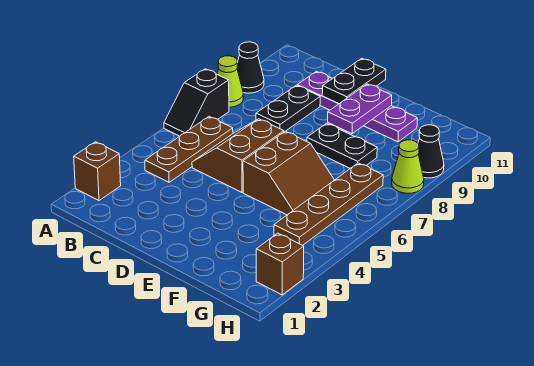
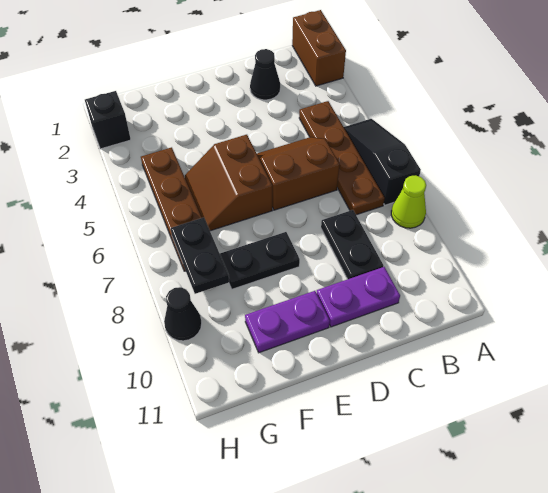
brown 1x1 brick [74,142,121,201] -> brown 1x2 brick [292,10,346,86]
black 1x2 slope [164,69,229,136] -> black 1x3 slope [344,119,421,205]
black 1x1 cone [237,42,264,93] -> black 1x1 cone moved to [250,49,280,100]
brown 1x3 plate [145,117,233,182] -> brown 1x4 plate [299,101,385,215]
brown 2x2 slope [192,119,284,192] -> brown 2x2 slope turned to [257,137,340,210]
black 1x2 plate [322,58,386,104] -> black 1x2 plate moved to [171,218,229,294]
purple 1x2 plate [328,84,392,134] -> none
brown 1x1 brick [256,233,304,295] -> black 1x1 brick [85,91,131,149]
lime 1x1 cone [392,140,424,193] -> none

